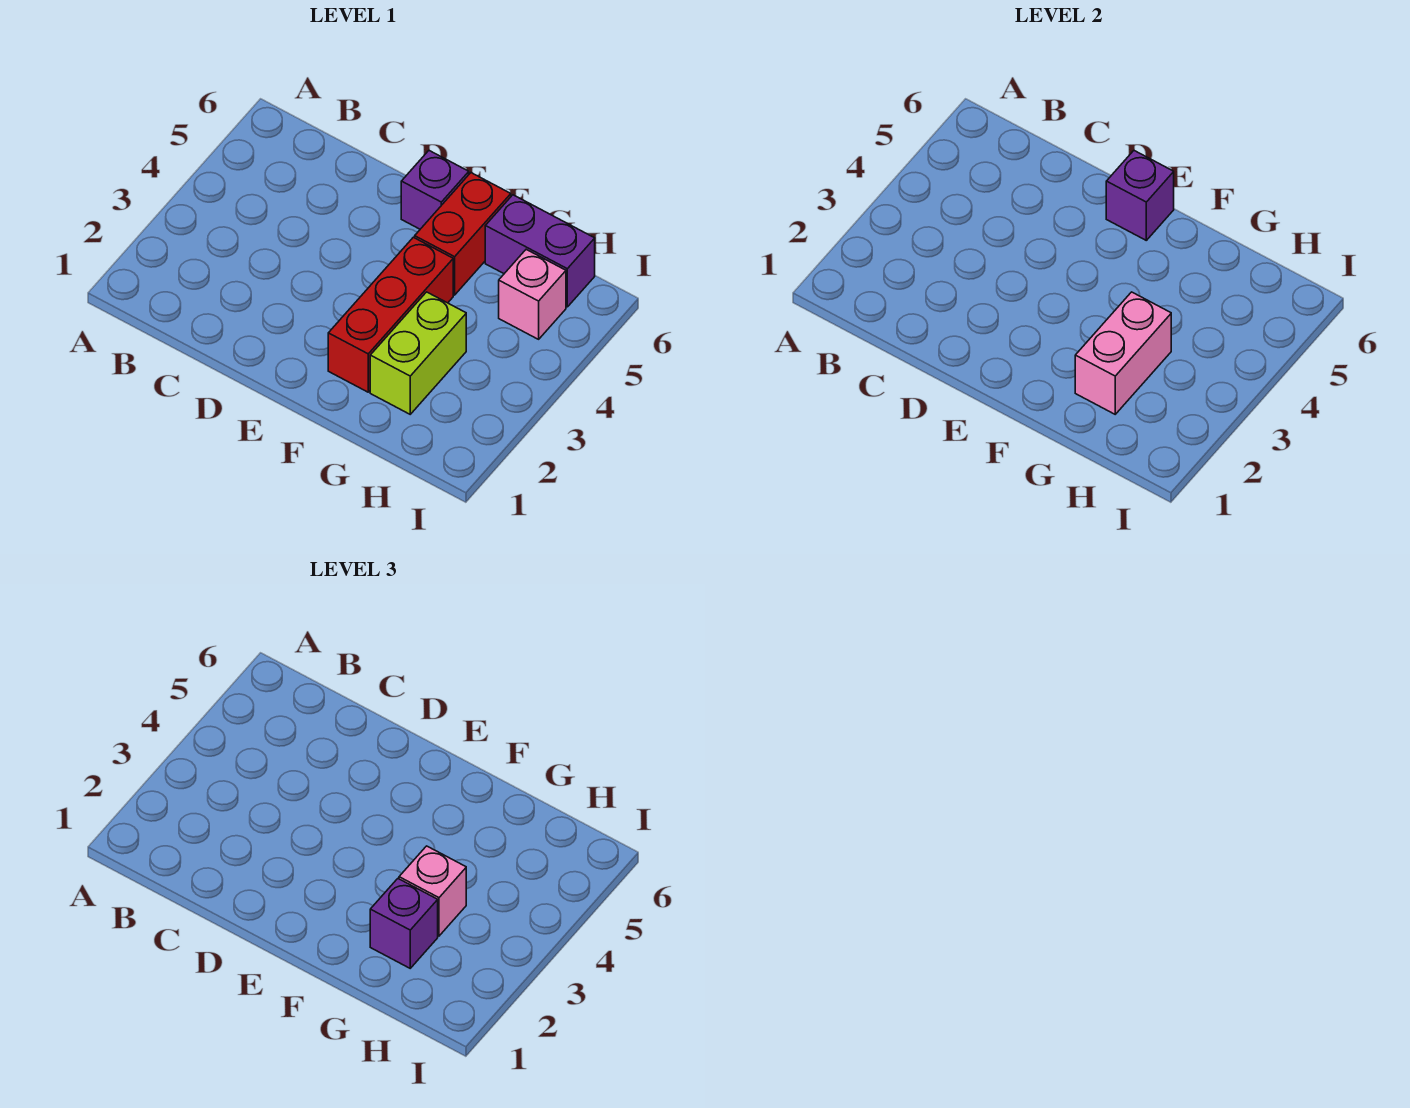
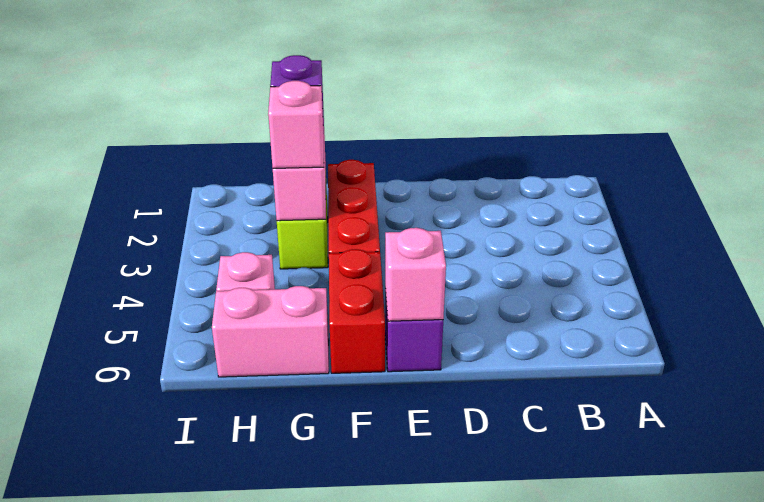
purple 1x1 brick [1106,151,1174,240] -> pink 1x1 brick [385,228,446,321]
purple 1x2 brick [485,195,595,307] -> pink 1x2 brick [212,286,329,377]

